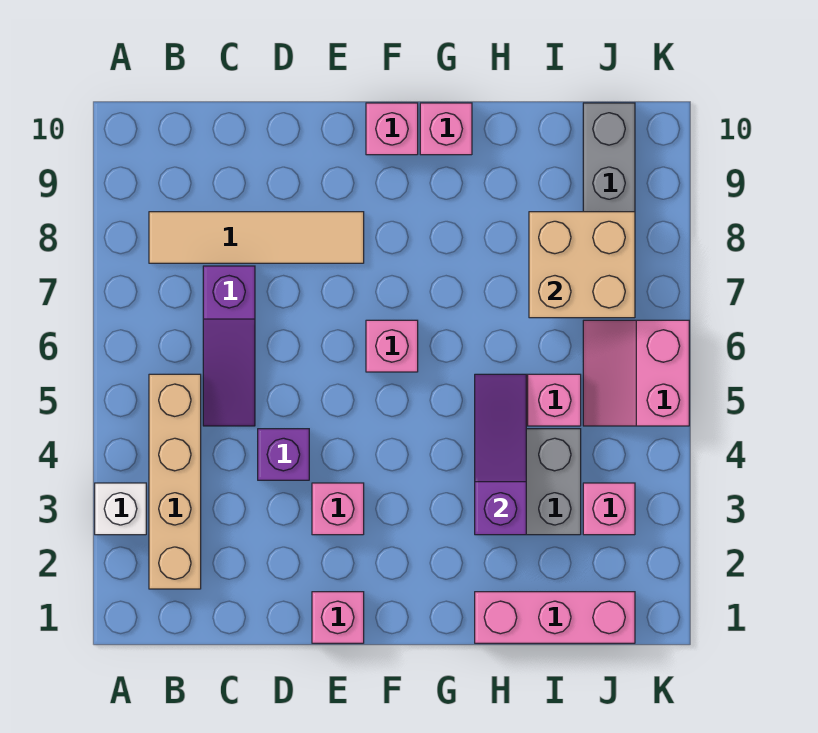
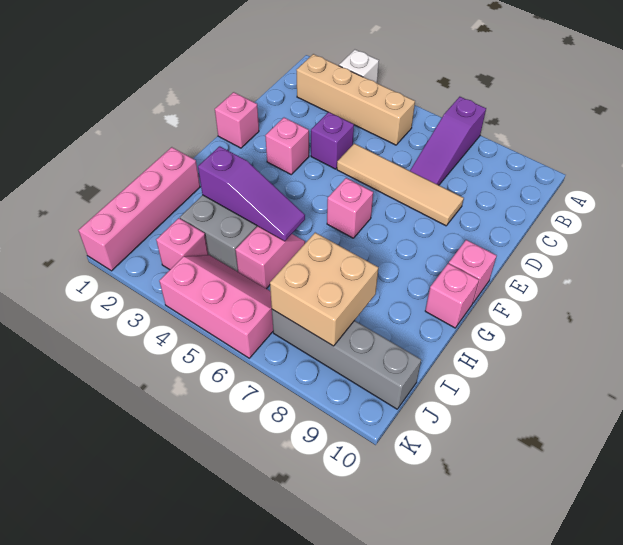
tan 1x4 tile [149,212,364,263] -> tan 1x4 tile turned to [337,144,464,226]
purple 1x3 slope [203,266,255,426] -> purple 1x3 slope turned to [410,97,486,185]
pink 1x3 brick [475,592,635,643] -> pink 1x4 brick [78,147,200,271]
pink 2x2 slope [583,320,689,426] -> pink 2x3 slope [159,255,273,358]

